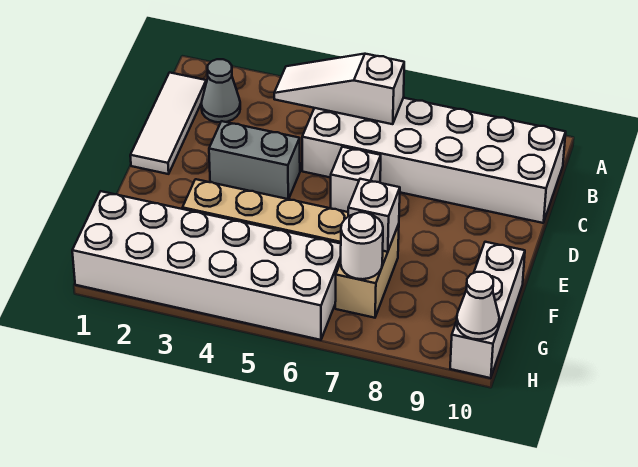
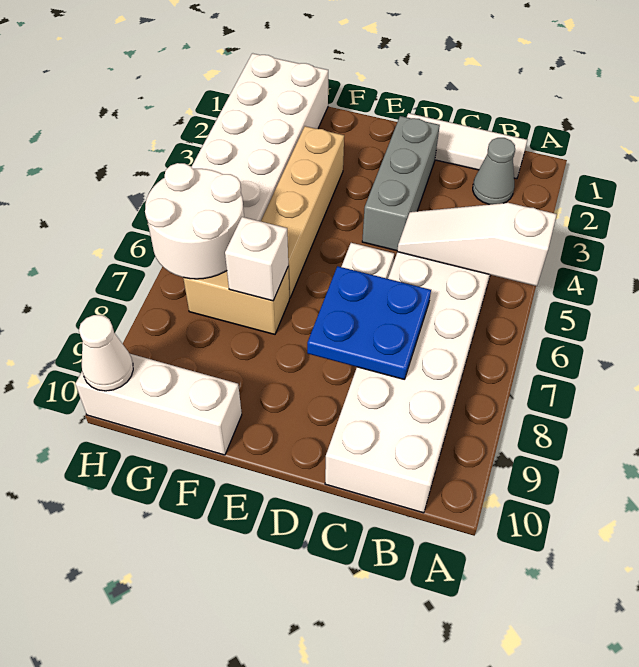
white 1x3 slope [274,54,404,124] -> white 1x3 slope turned to [397,203,557,286]
none -> blue 2x2 plate [307,266,431,379]
grey 1x2 brick [209,121,300,199] -> grey 1x3 brick [362,116,440,251]
white 1x1 round brick [341,212,383,279] -> white 2x2 round brick [145,163,244,279]

